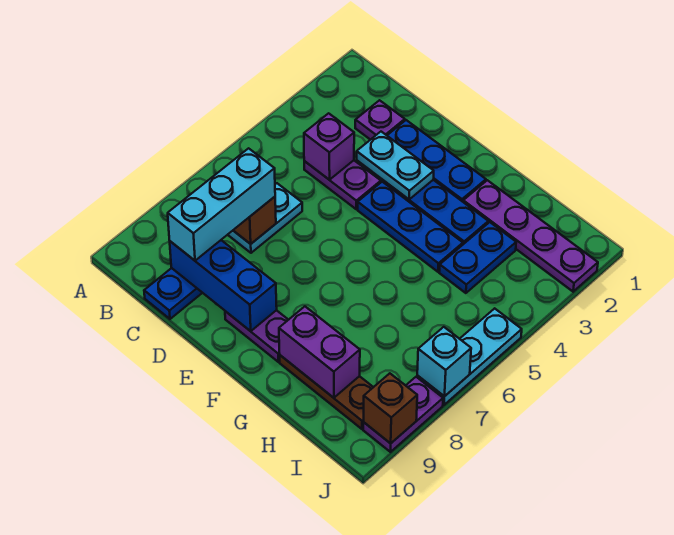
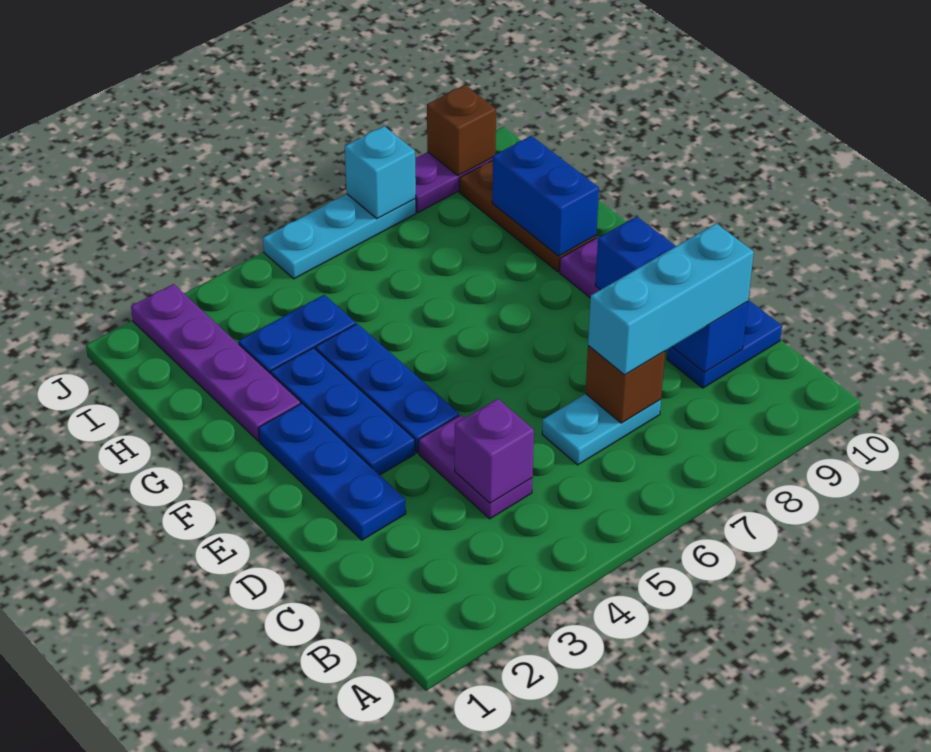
purple 1x1 plate [355,100,405,140] -> none
cyan 1x2 plate [357,132,434,199] -> none
purple 1x2 brick [279,306,360,398] -> blue 1x2 brick [492,136,599,256]

